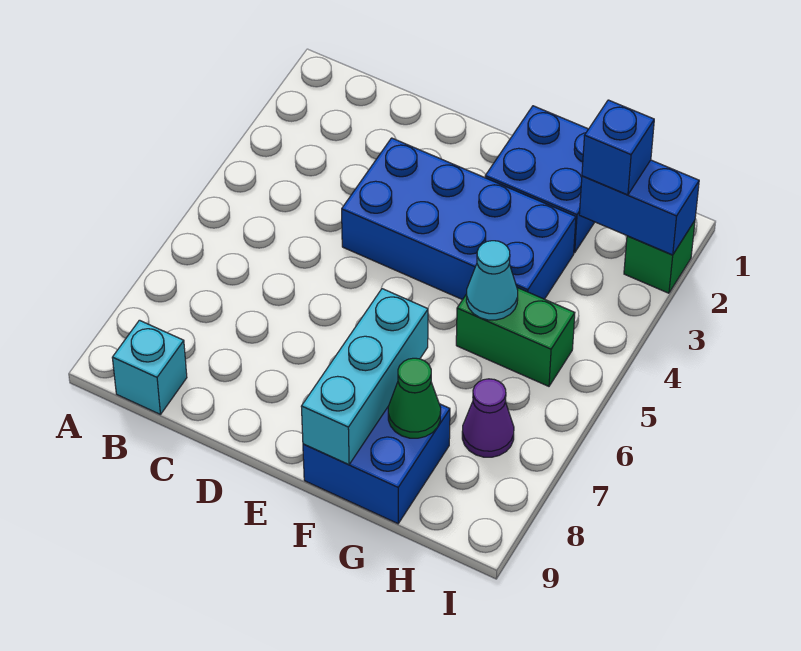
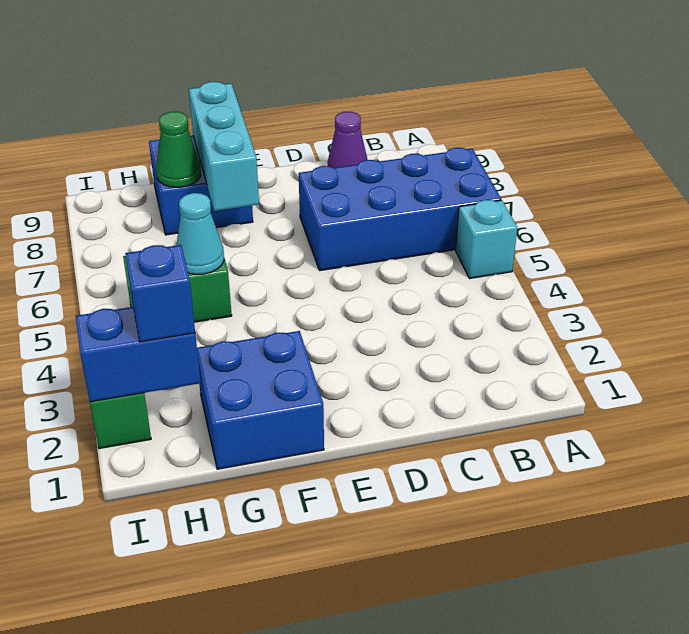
cyan 1x1 brick [112,320,187,415] -> cyan 1x1 brick moved to [456,200,517,279]
blue 2x4 brick [342,138,576,300] -> blue 2x4 brick moved to [299,148,501,271]
purple 1x1 cone [462,379,514,457] -> purple 1x1 cone moved to [327,112,368,168]

